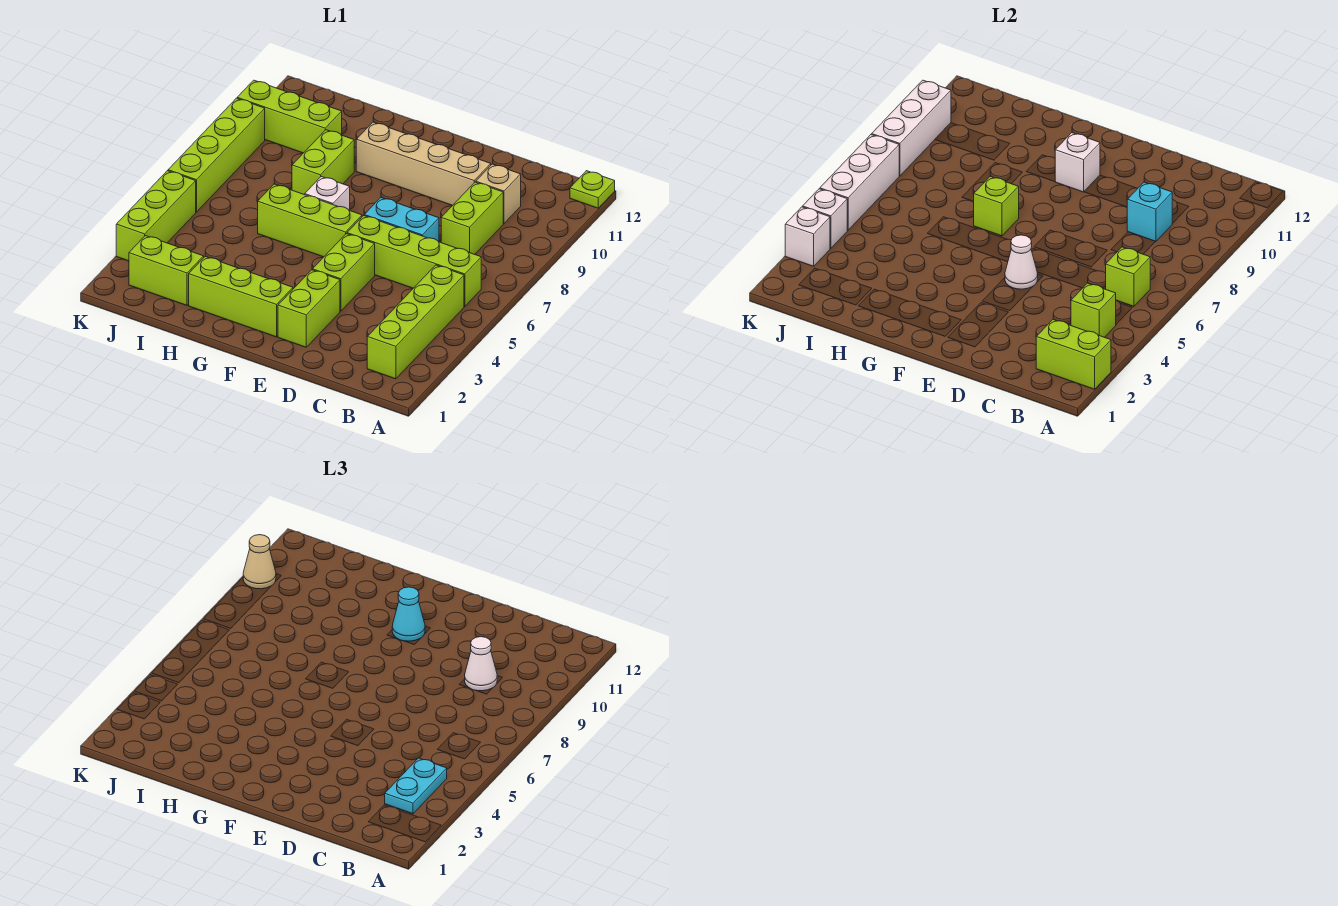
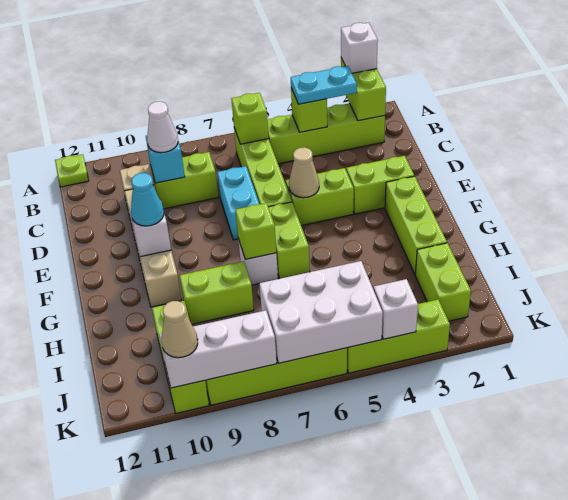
white 1x1 cone [1005,235,1038,289] -> tan 1x1 cone [289,147,319,198]
lime 1x3 brick [258,184,362,257] -> lime 1x2 brick [268,202,310,279]
white 1x1 brick [785,207,830,266] -> white 1x1 brick moved to [341,23,378,73]
white 1x3 brick [820,135,899,230] -> white 2x3 brick [259,261,383,363]

